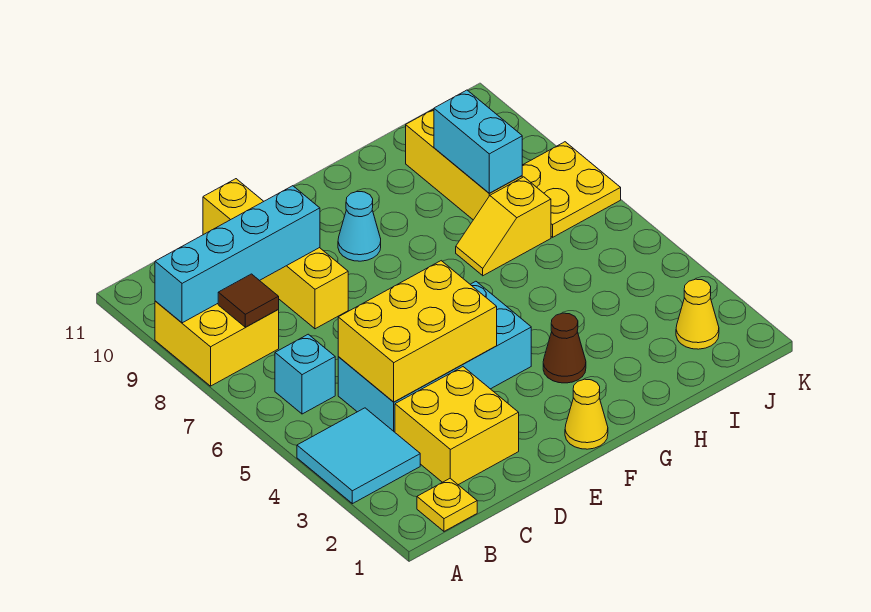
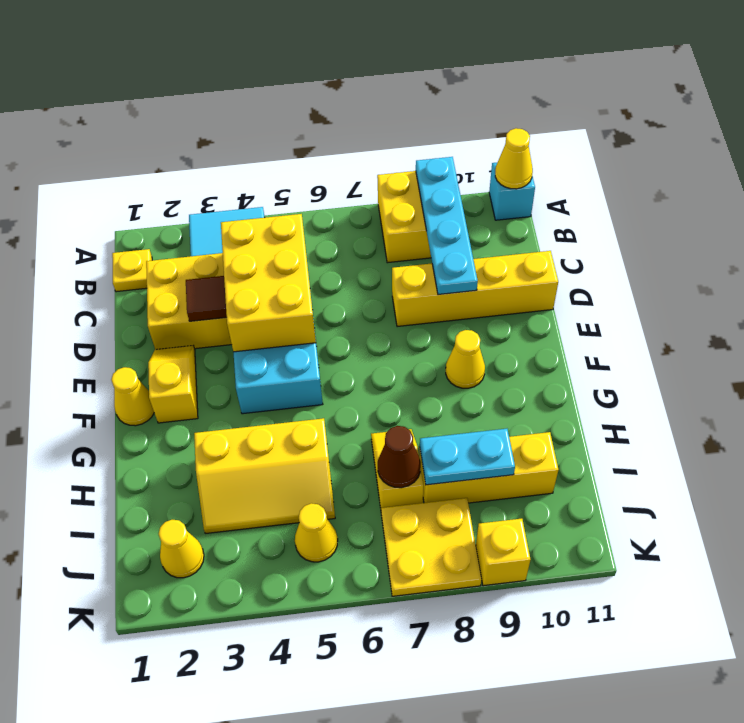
cyan 1x4 brick [155,186,320,323] -> cyan 1x4 plate [416,157,478,295]
none -> yellow 1x1 cone [495,128,533,189]
cyan 1x1 brick [275,334,335,414] -> cyan 1x1 brick moved to [489,163,535,220]
brown 1x1 tile [218,274,279,327] -> brown 1x1 tile moved to [186,276,227,321]
none -> yellow 1x2 slope [148,346,198,423]
cyan 1x1 cone [338,192,381,261] -> yellow 1x1 cone [446,330,485,388]
brown 1x1 cone [543,313,586,383] -> brown 1x1 cone moved to [378,426,421,488]
none -> yellow 2x3 slope [194,418,335,534]
cyan 1x2 brick [434,90,522,193] -> cyan 1x2 plate [420,429,515,485]
none -> yellow 1x1 cone [295,503,338,562]
none -> yellow 1x1 brick [476,519,531,586]

